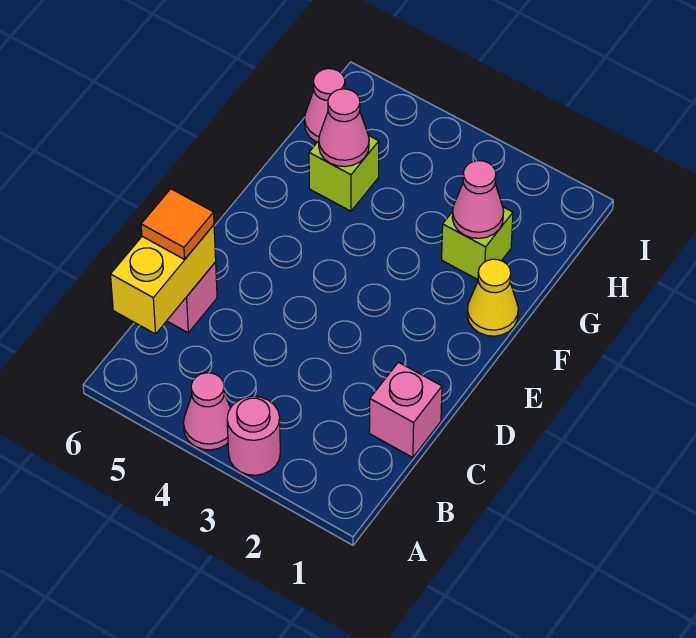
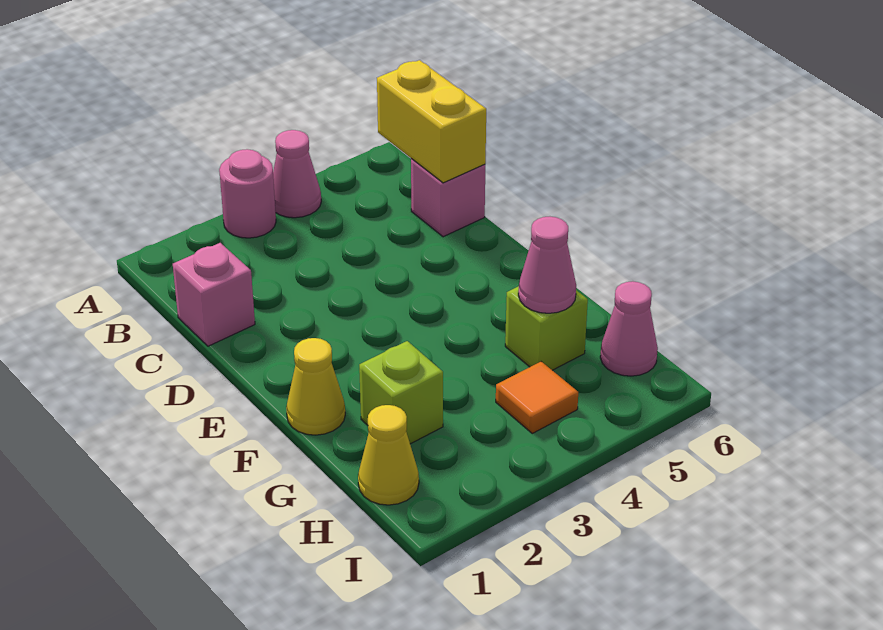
orange 1x1 tile [141,189,214,259] -> orange 1x1 tile moved to [496,361,578,433]
pink 1x1 cone [452,161,504,238] -> none
none -> yellow 1x1 cone [358,405,419,505]

